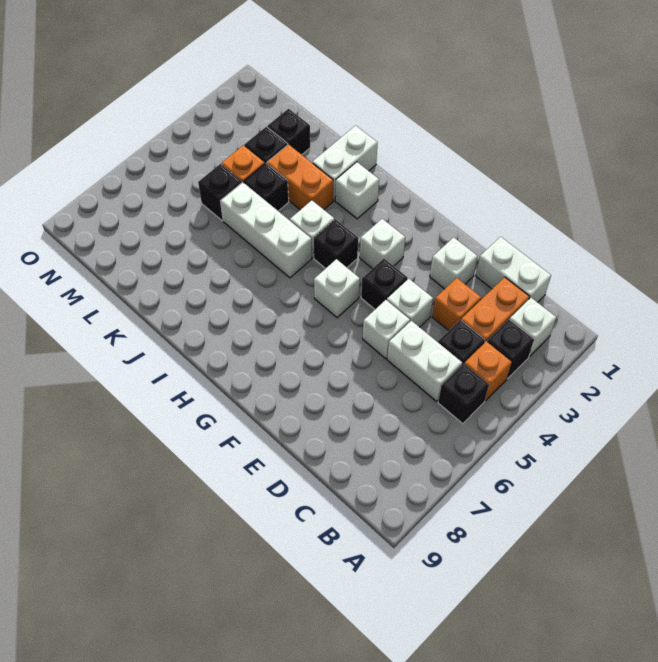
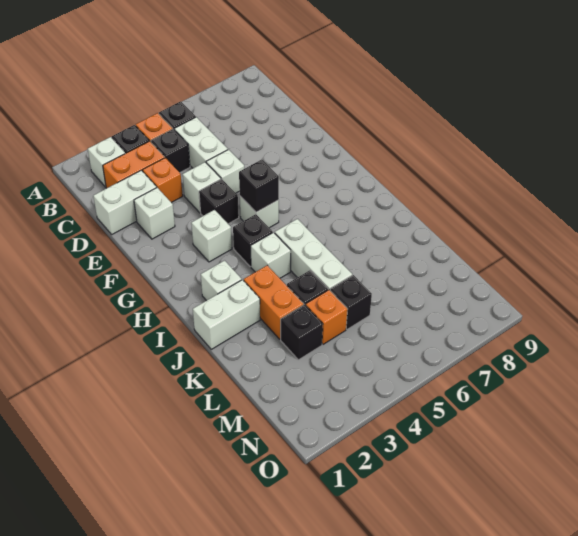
white 1x2 brick [476,237,551,302] -> white 1x2 brick turned to [93,170,157,234]
black 1x1 brick [267,109,310,155] -> black 1x1 brick moved to [239,160,279,212]

